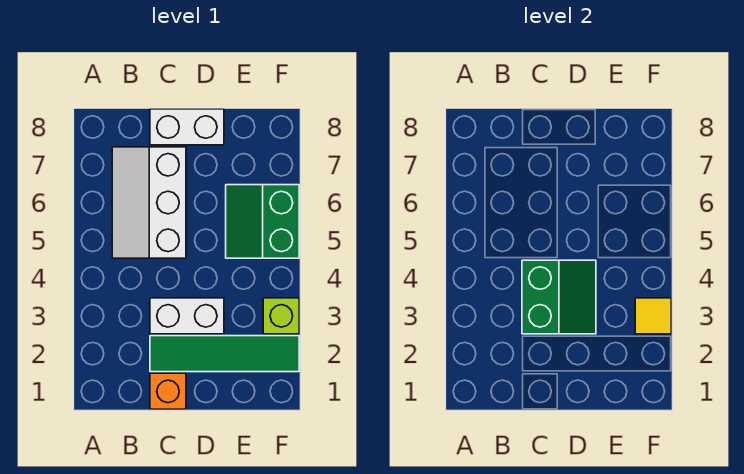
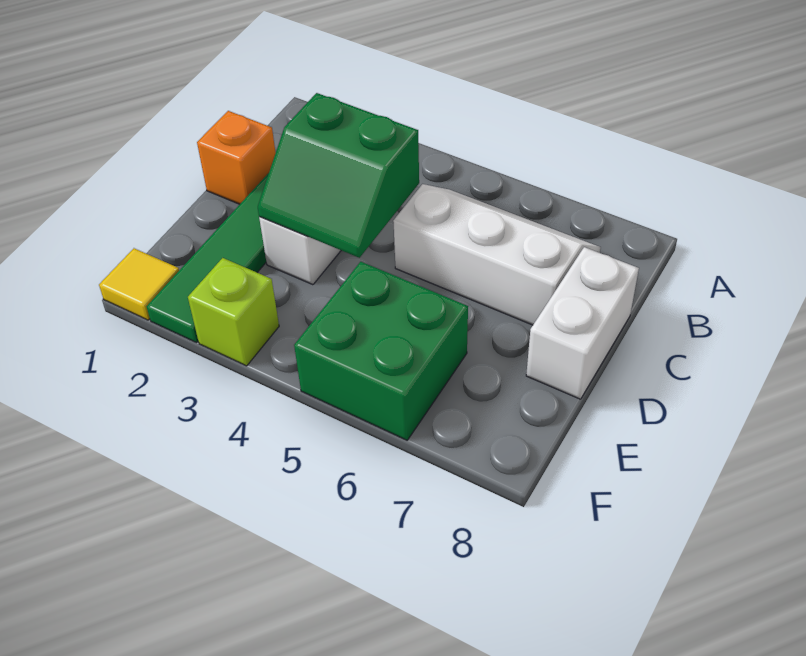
green 2x2 slope [226,185,299,258] -> green 2x2 brick [294,262,468,440]
yellow 1x1 tile [635,298,671,334] -> yellow 1x1 tile moved to [99,248,179,320]

